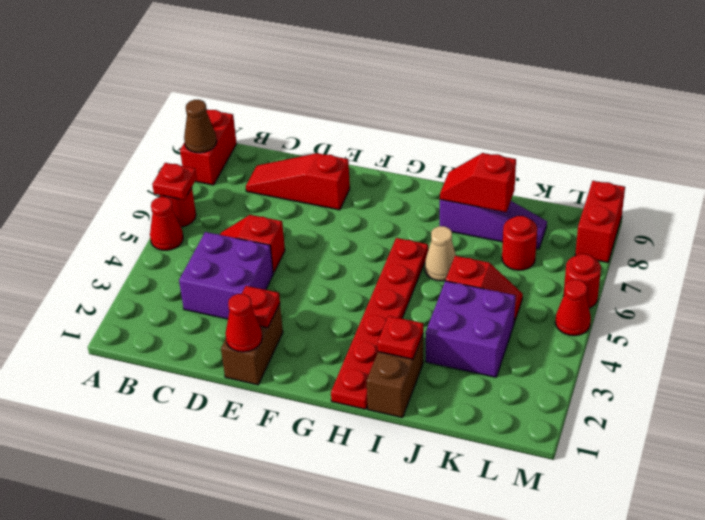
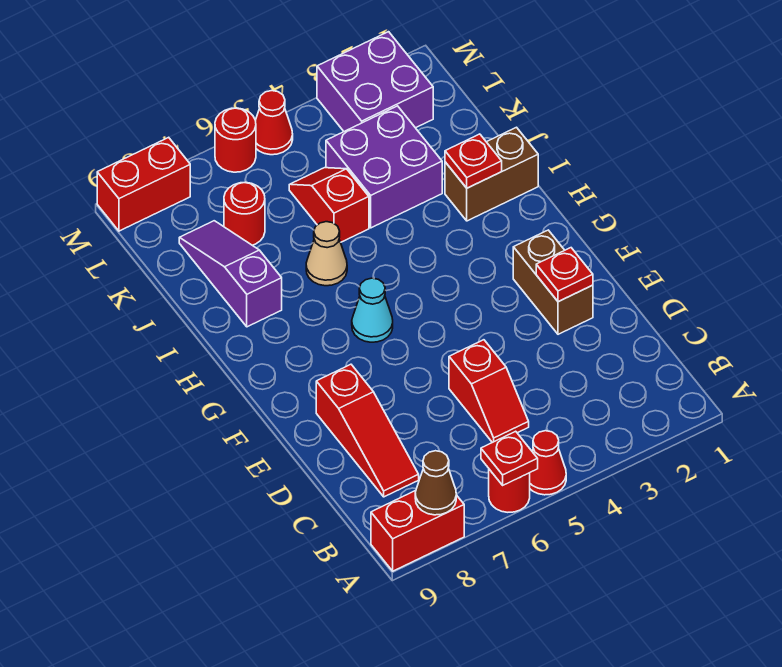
purple 2x2 brick [179,232,273,319] -> purple 2x2 brick moved to [317,32,433,131]
brown 1x2 brick [221,304,283,385] -> brown 1x2 brick turned to [513,230,593,334]
red 1x1 cone [226,294,262,352] -> none
none -> cyan 1x1 cone [352,278,393,342]
red 1x6 plate [331,238,428,409] -> none
red 1x2 slope [440,153,516,212] -> none

